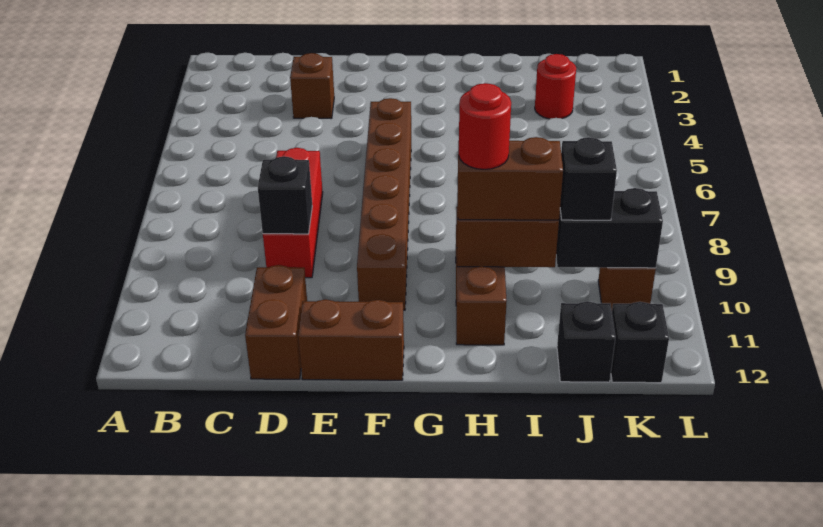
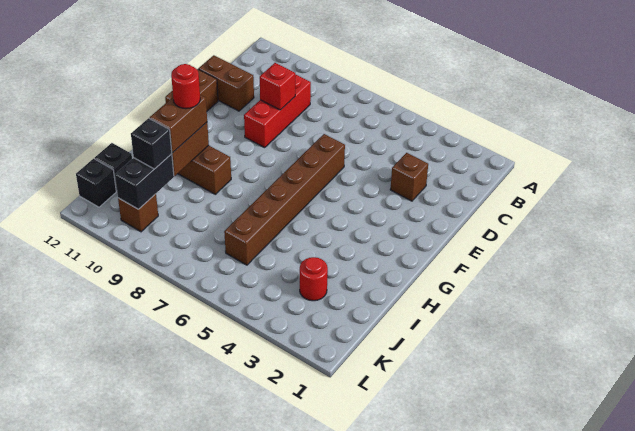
red 1x3 brick [263,148,323,278] -> red 1x3 brick turned to [244,75,311,148]
black 1x1 brick [258,156,312,234] -> red 1x1 brick [260,63,295,110]
brown 1x6 brick [357,98,411,310] -> brown 1x6 brick turned to [224,134,345,265]

